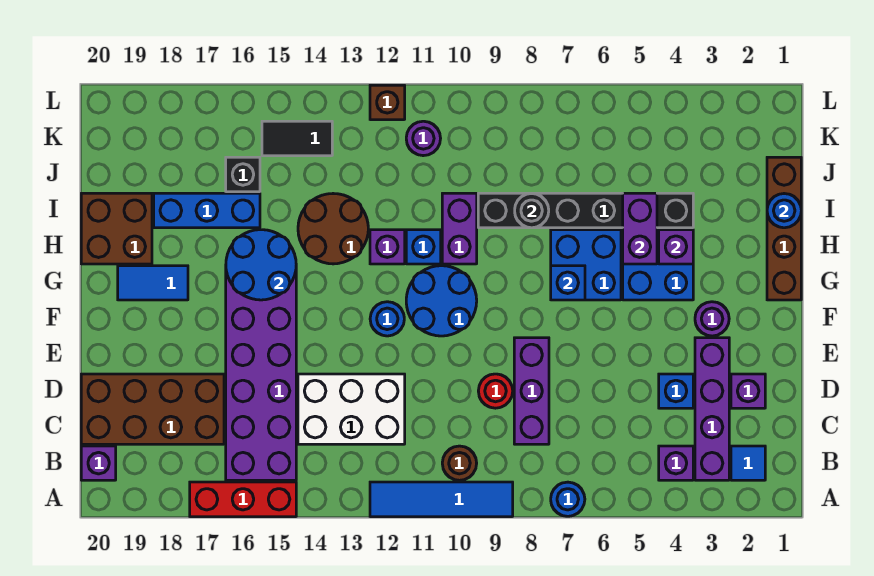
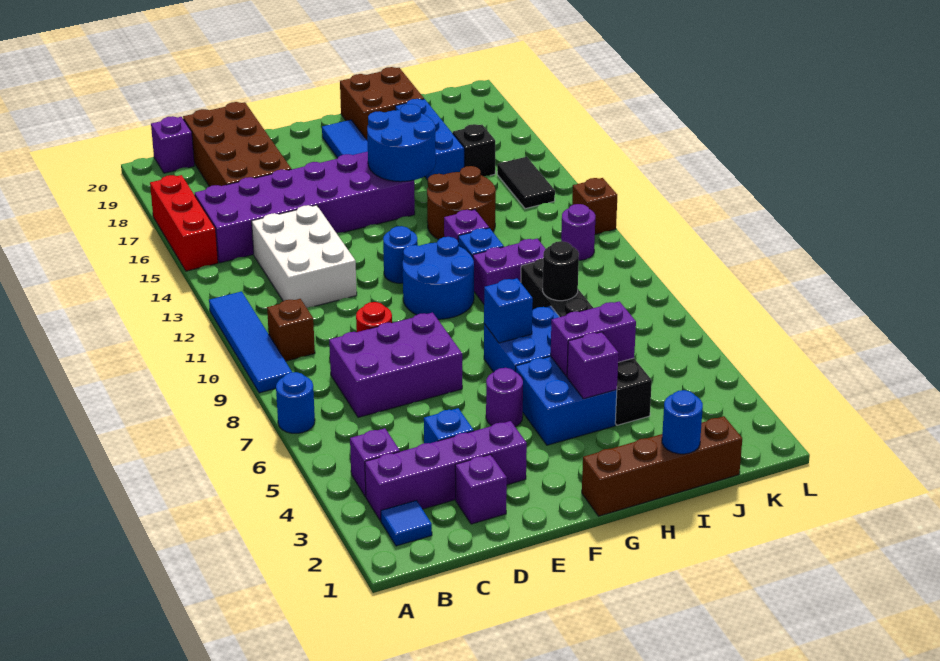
brown 1x1 round brick [442,446,477,480] -> brown 1x1 brick [267,299,315,361]
purple 1x3 brick [514,338,549,444] -> purple 2x3 brick [329,312,462,417]
purple 1x1 round brick [695,302,729,336] -> purple 1x1 round brick moved to [486,368,523,427]

